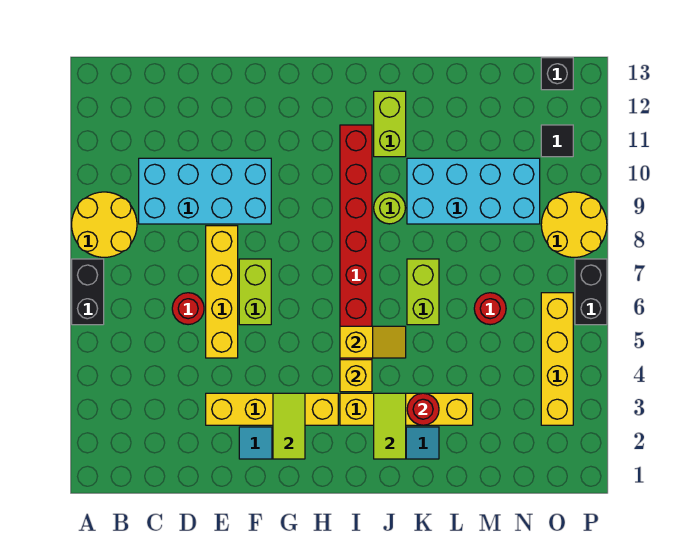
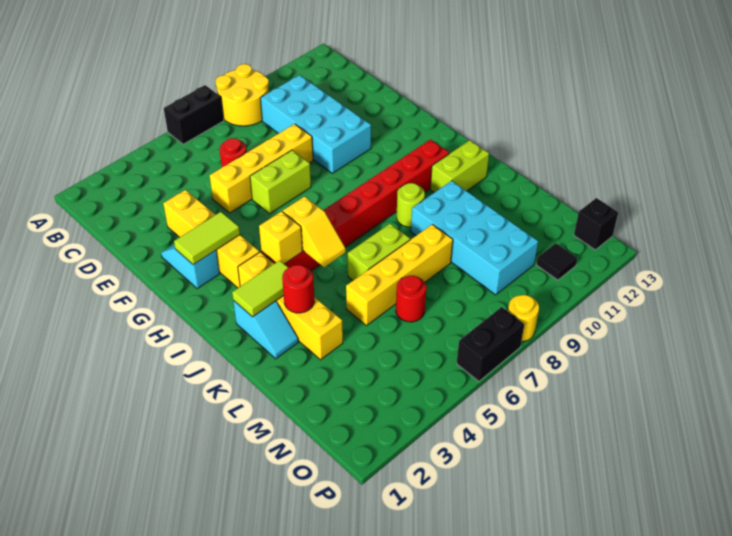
yellow 1x4 brick [541,293,573,425] -> yellow 1x4 brick moved to [346,224,453,326]
yellow 2x2 round brick [541,192,607,257] -> yellow 1x1 round brick [508,295,539,341]

